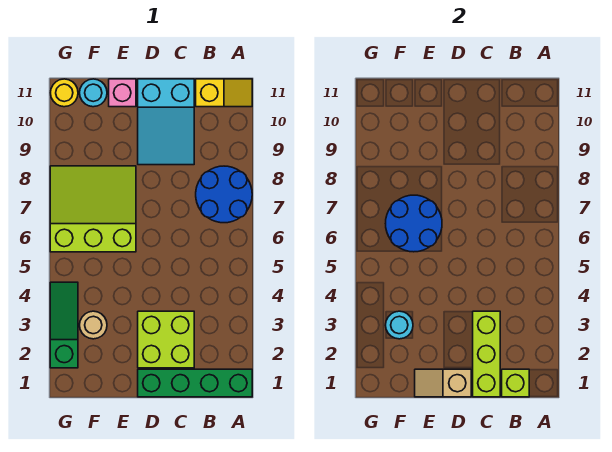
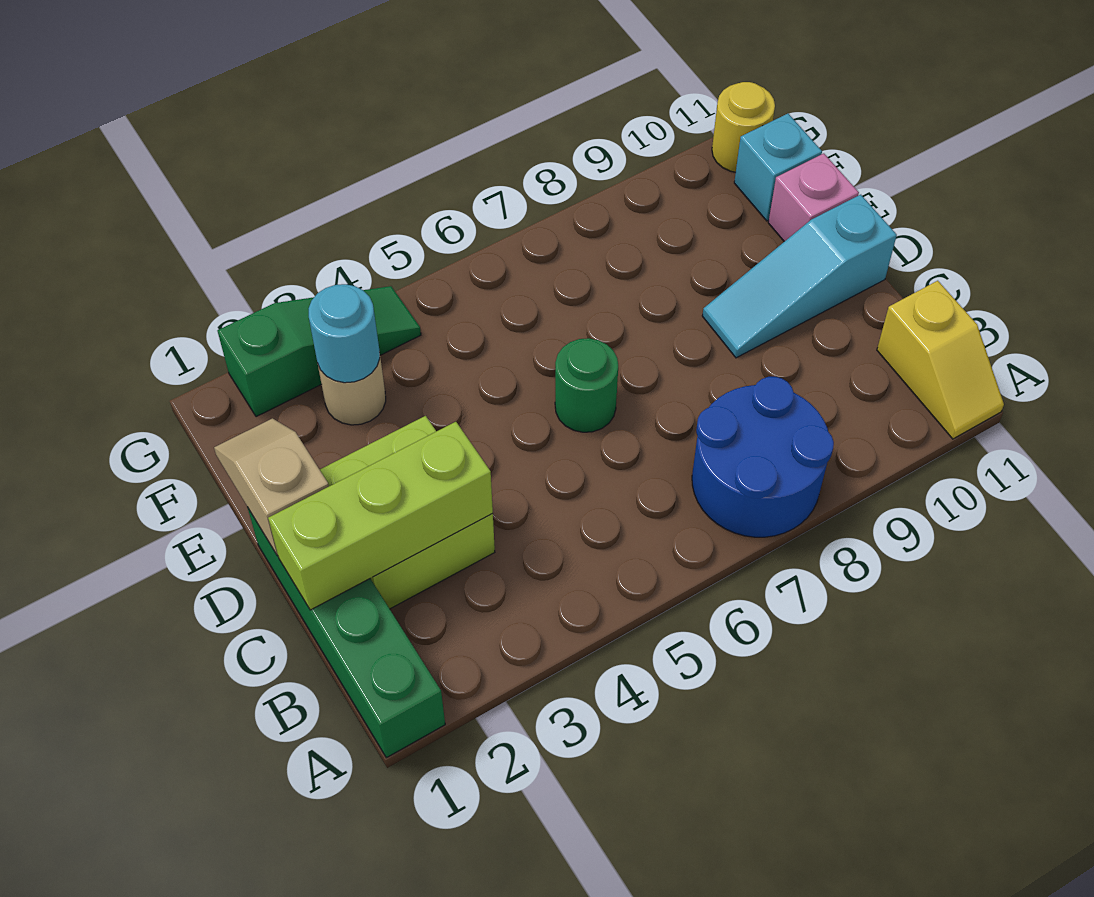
lime 1x1 brick [502,369,529,397] -> none
cyan 2x3 slope [138,79,194,165] -> cyan 1x3 slope [702,195,897,358]
none -> green 1x1 round brick [555,338,618,432]
lime 3x3 slope [50,166,136,252] -> none
blue 2x2 round brick [386,195,442,252] -> none
cyan 1x1 round brick [80,79,107,107] -> cyan 1x1 brick [734,114,822,221]

